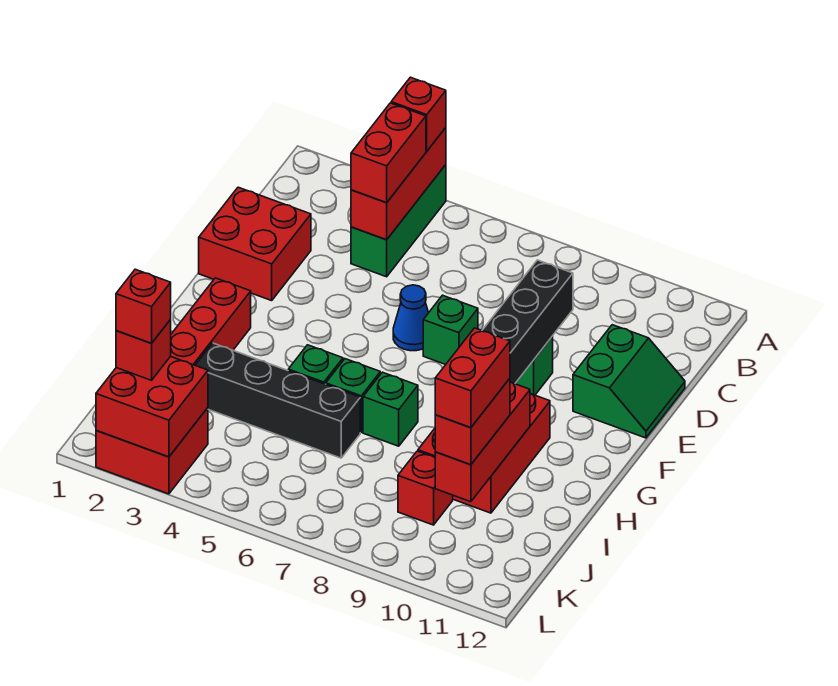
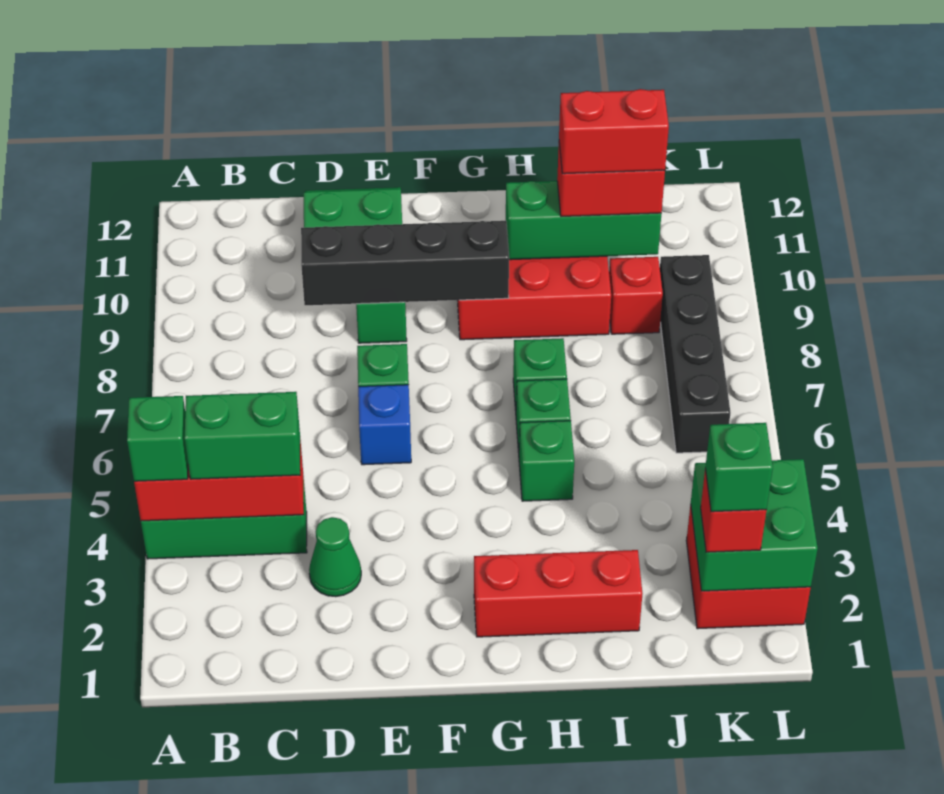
red 1x1 brick [391,77,446,151] -> green 1x1 brick [127,396,188,481]
red 1x2 brick [351,103,426,203] -> green 1x2 brick [185,392,300,479]
red 2x2 brick [199,187,311,301] -> none
none -> green 1x1 cone [309,517,361,597]
blue 1x1 cone [393,285,428,351] -> blue 1x1 brick [358,385,411,465]
red 1x3 brick [435,382,530,502] -> green 1x3 brick [506,181,661,260]
black 1x4 brick [195,343,360,458] -> black 1x4 brick moved to [660,255,730,453]
red 2x2 brick [96,356,208,457] -> green 2x2 brick [691,459,818,591]
red 1x1 brick [116,269,171,343] -> green 1x1 brick [705,423,773,512]

